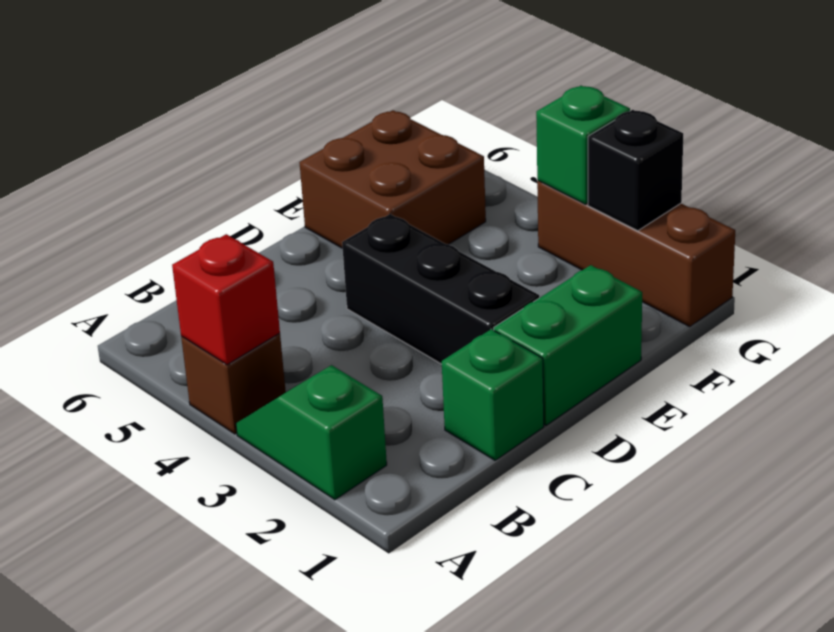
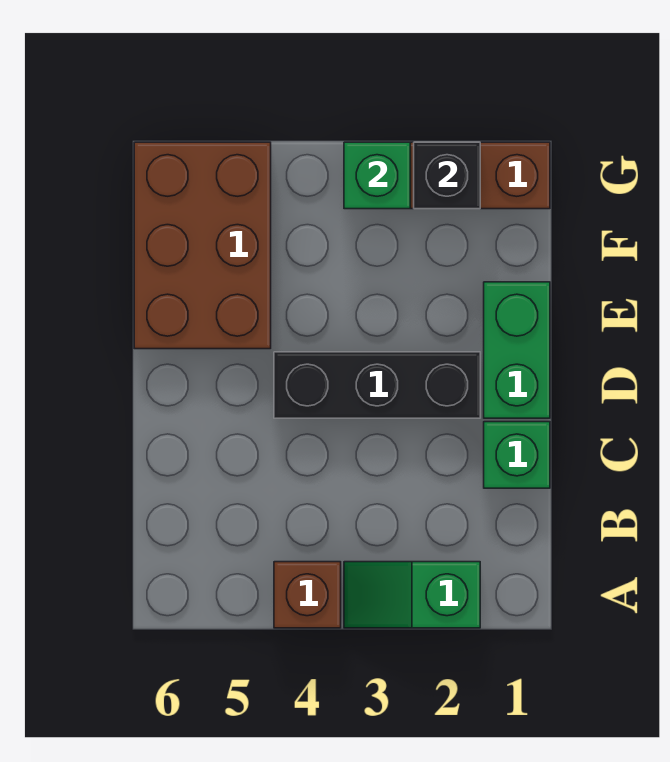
red 1x1 brick [172,234,280,365] -> none
brown 2x2 brick [299,110,486,248] -> brown 2x3 brick [134,142,271,349]

